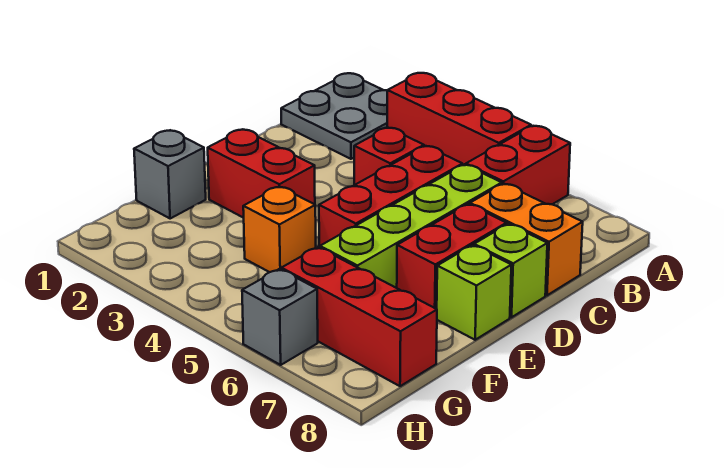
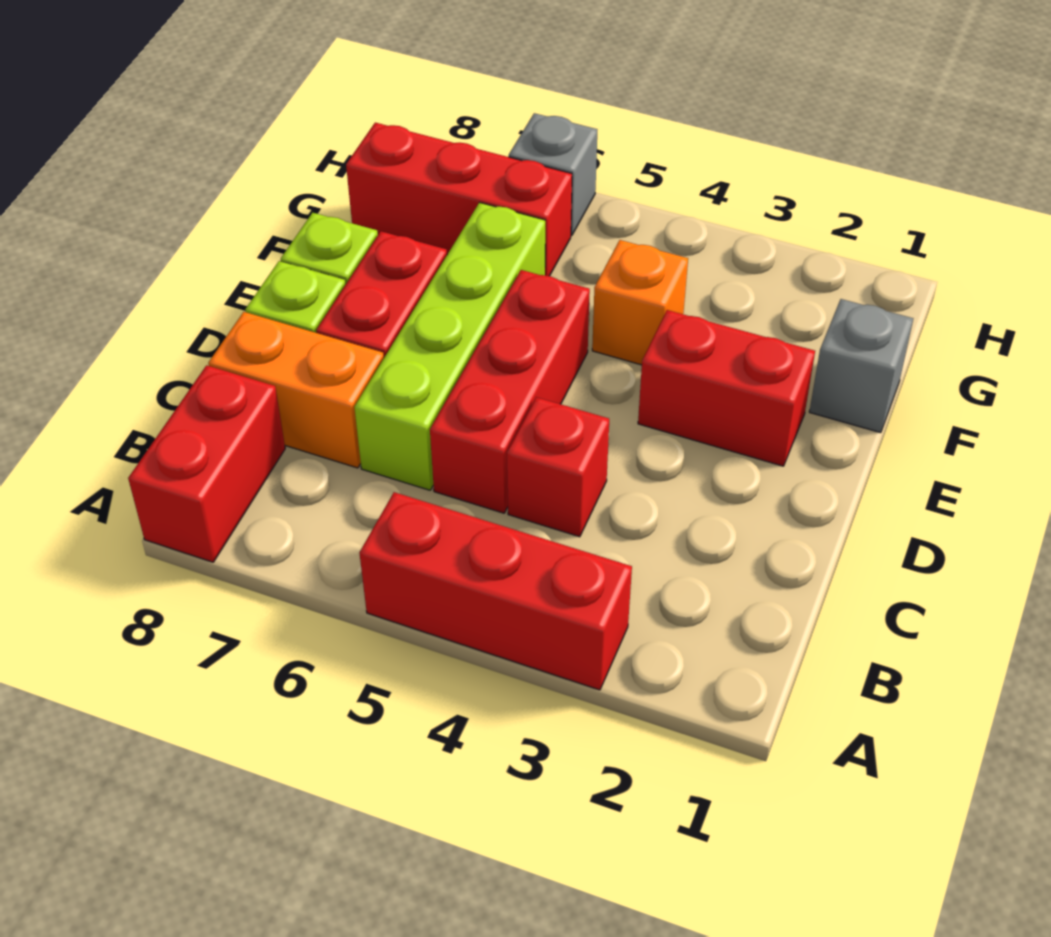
grey 2x2 plate [281,73,387,159] -> none
red 1x2 brick [466,126,570,204] -> red 1x2 brick moved to [128,365,285,562]

